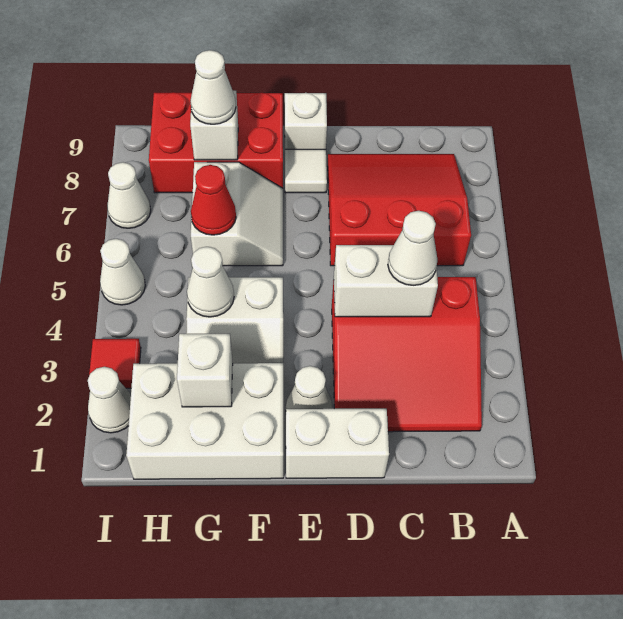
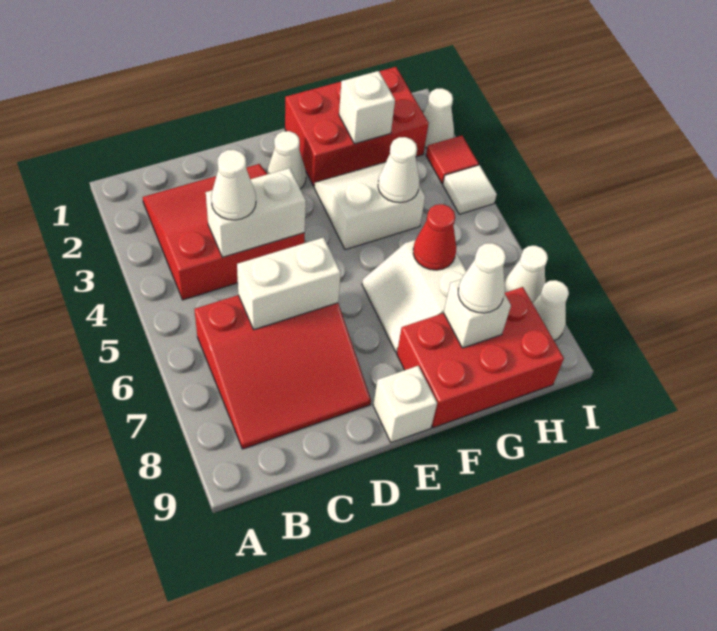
white 1x2 brick [286,409,389,478] -> white 1x2 brick moved to [237,237,341,330]
white 1x1 tile [285,149,327,193] -> white 1x1 tile moved to [443,165,497,214]
white 2x3 brick [126,363,284,479] -> red 2x3 brick [285,67,429,186]
white 1x1 cone [100,239,145,305] -> white 1x1 cone moved to [533,280,569,341]

